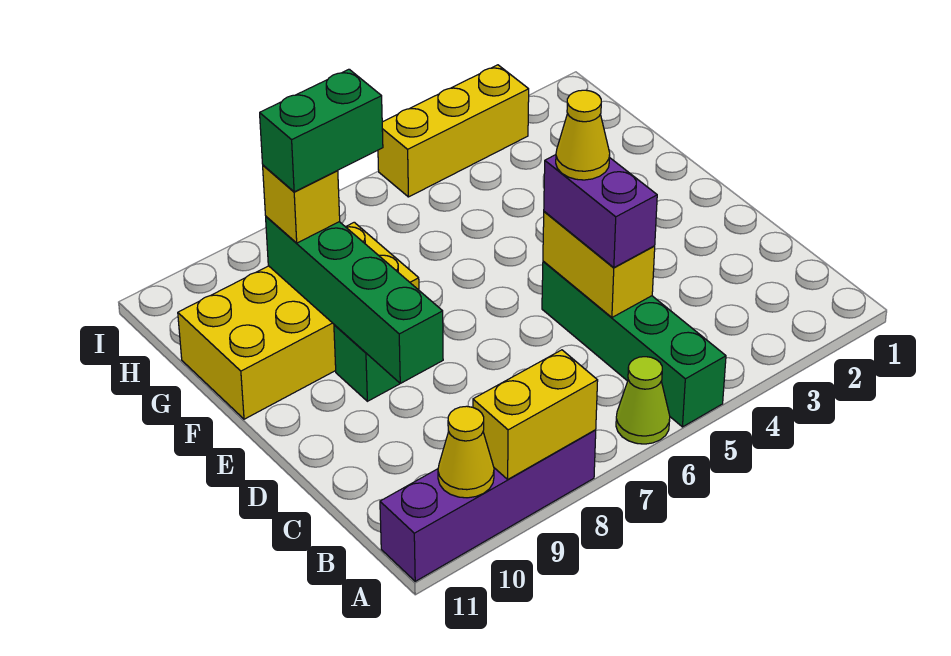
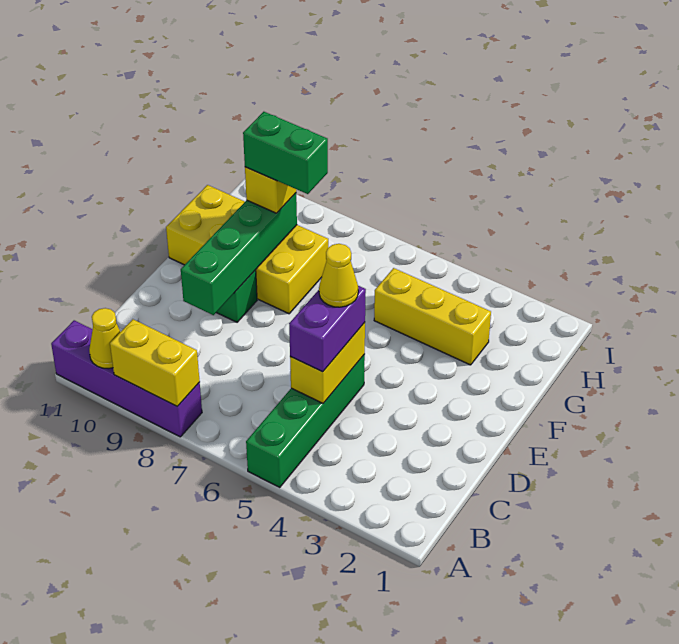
lime 1x1 cone [616,357,670,444] -> none
yellow 1x3 brick [378,65,529,197] -> yellow 1x3 brick moved to [374,268,491,365]

